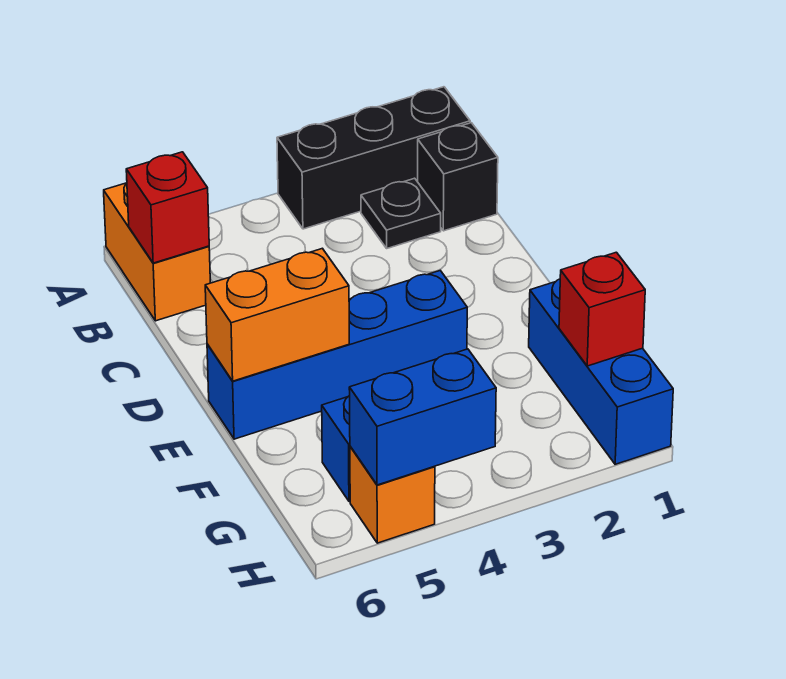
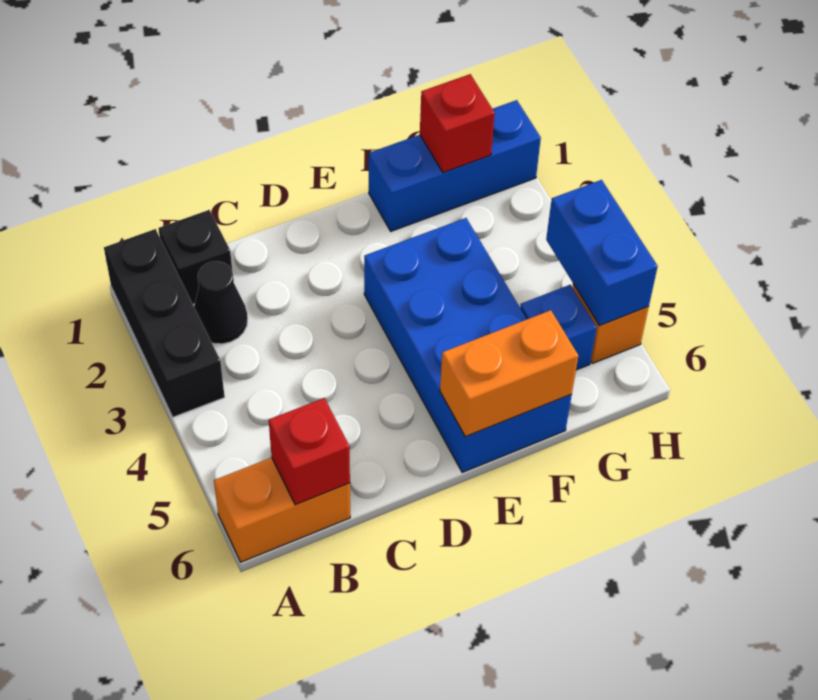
black 1x1 plate [361,178,441,248] -> black 1x1 cone [194,261,248,344]
blue 1x4 brick [207,271,467,439] -> blue 2x4 brick [364,218,572,473]
orange 1x2 brick [205,248,349,381] -> orange 1x2 brick turned to [440,310,578,437]

